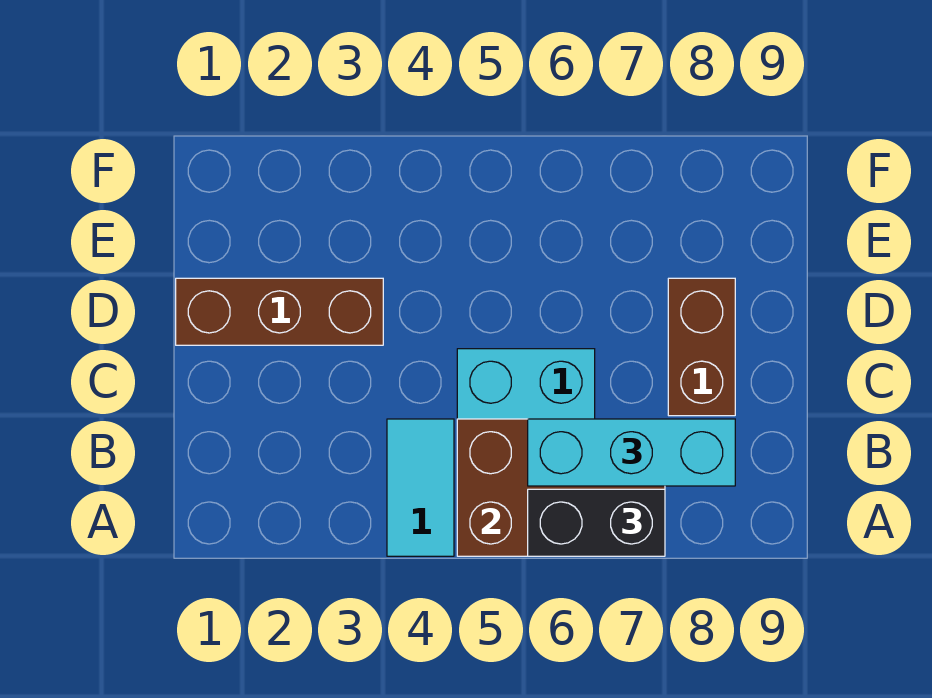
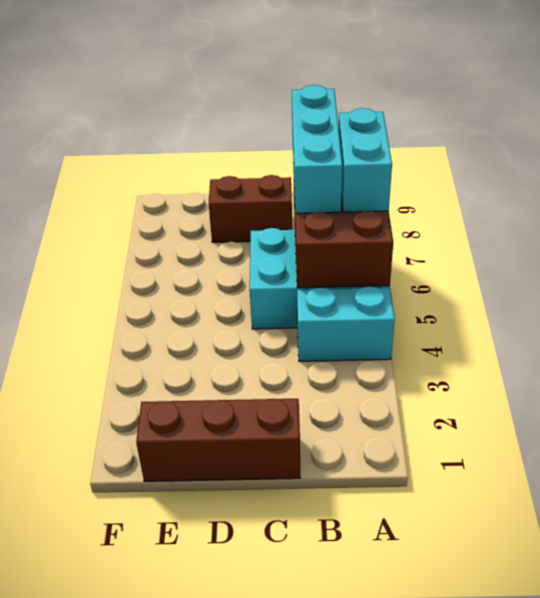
cyan 1x2 tile [387,419,454,556] -> cyan 1x2 brick [297,286,395,361]
black 1x2 brick [528,489,665,556] -> cyan 1x2 brick [339,108,392,212]
brown 1x3 brick [176,278,383,345] -> brown 1x3 brick turned to [136,399,300,481]

